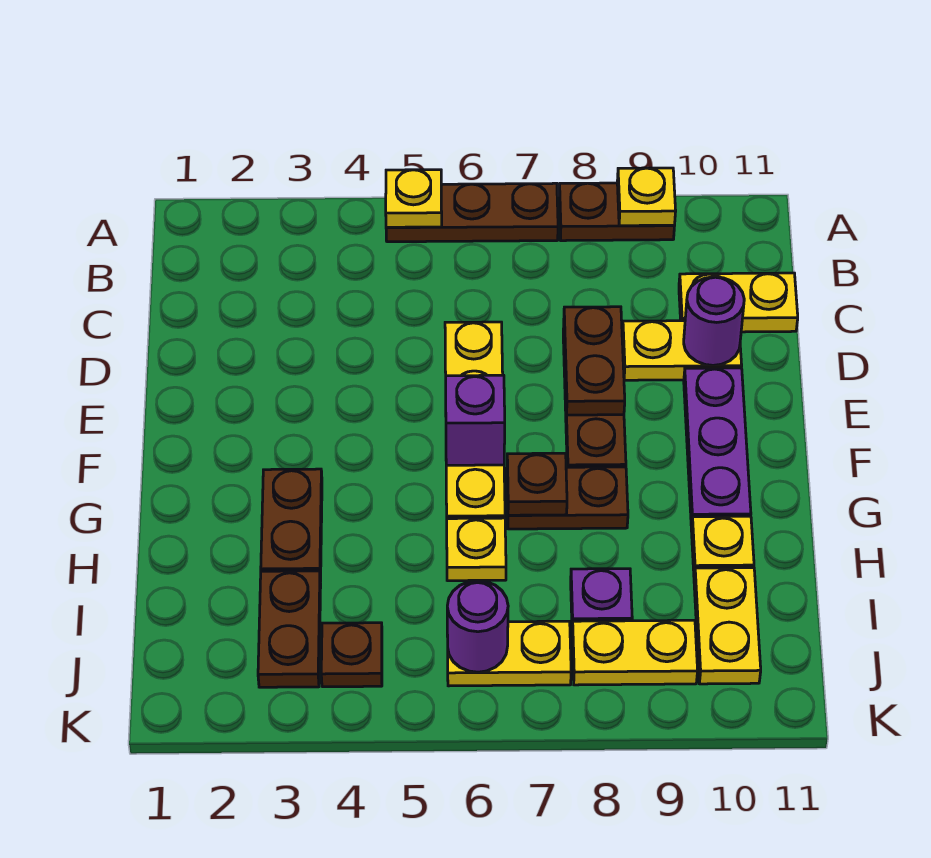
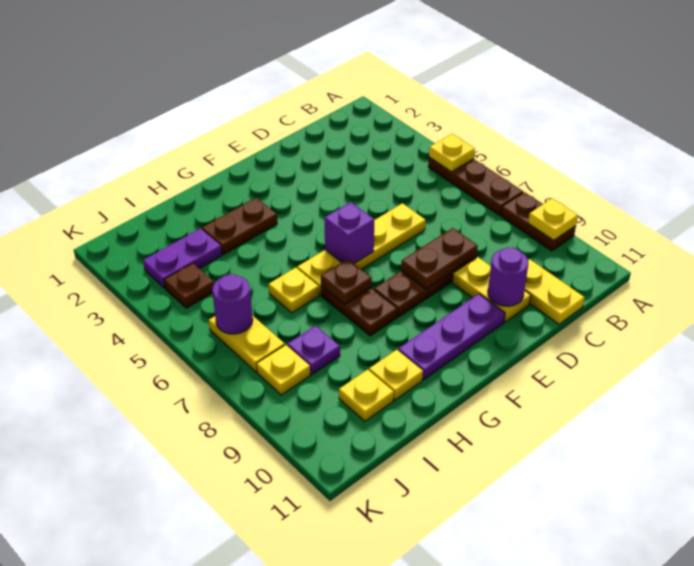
brown 1x2 plate [258,571,321,687] -> purple 1x2 plate [143,228,222,288]
yellow 1x2 plate [694,568,761,684] -> yellow 1x1 plate [339,370,394,421]
yellow 1x2 plate [572,620,698,685] -> yellow 1x1 plate [257,345,310,395]

